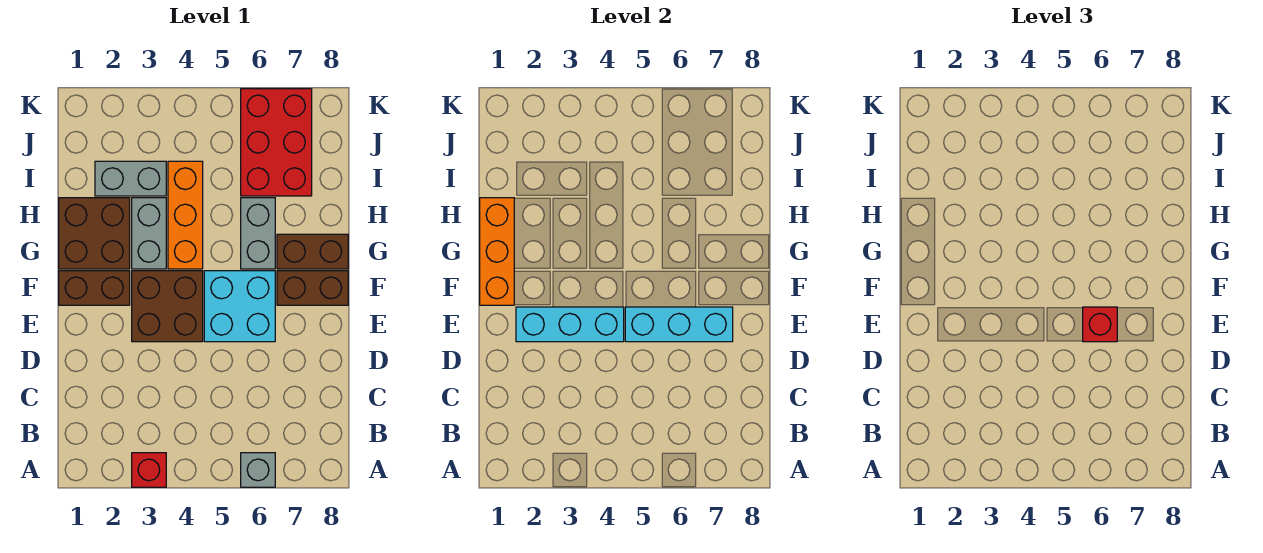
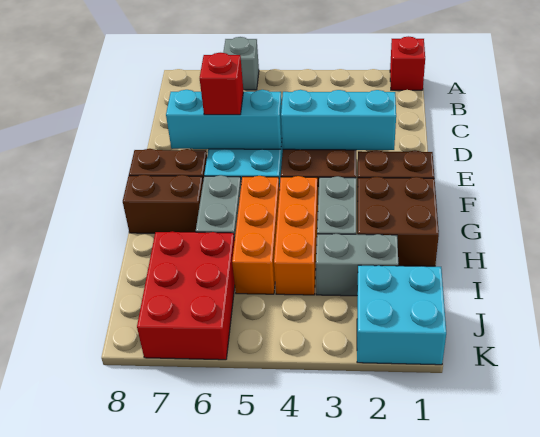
red 1x1 brick [132,453,166,487] -> red 1x1 brick moved to [390,36,425,90]
orange 1x3 brick [480,198,514,305] -> orange 1x3 brick moved to [232,176,280,294]
none -> cyan 2x2 brick [357,265,446,365]

